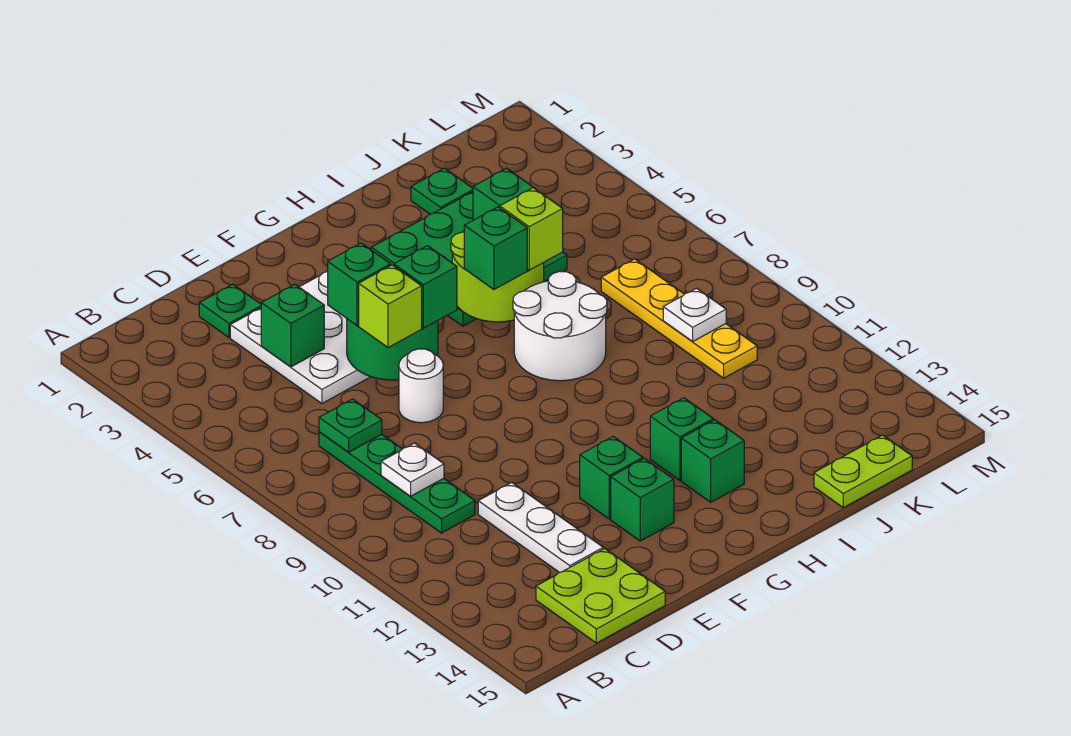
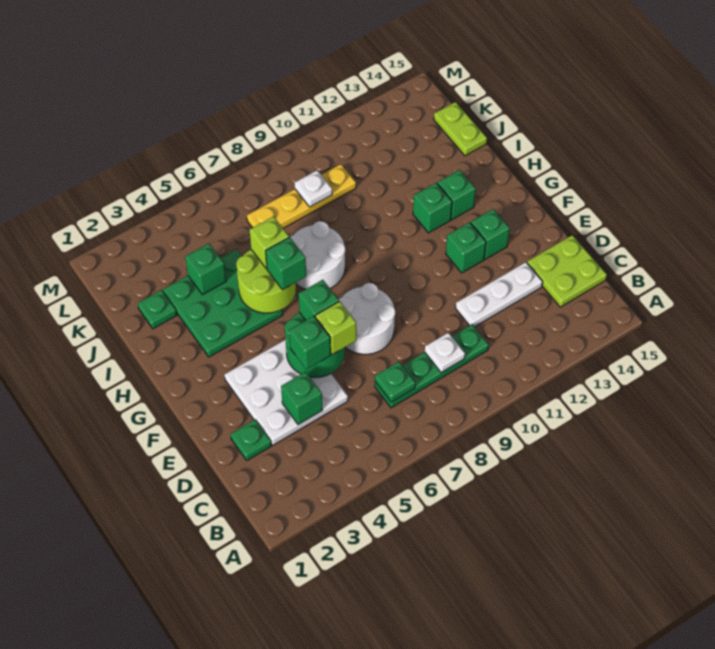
white 1x1 round brick [399,349,443,423] -> white 2x2 round brick [338,283,395,354]

